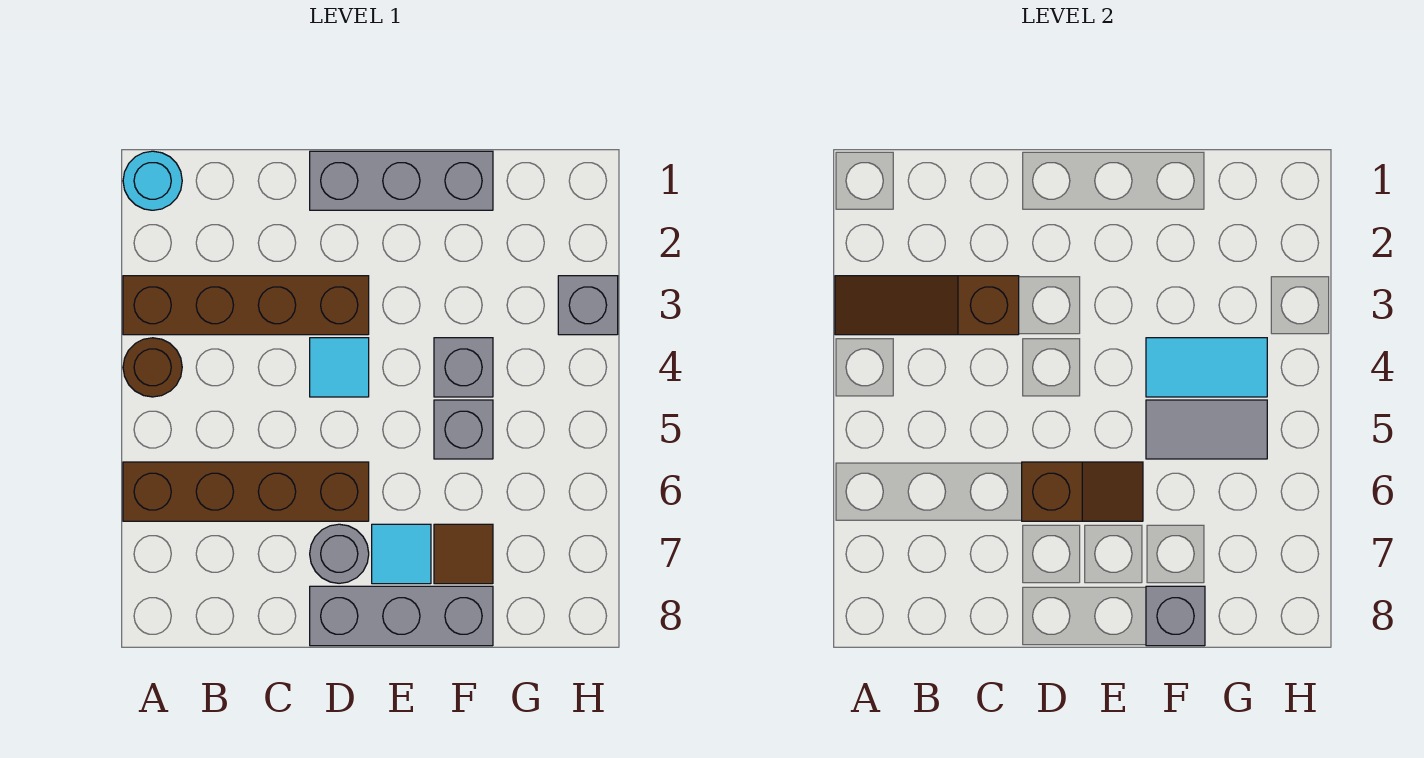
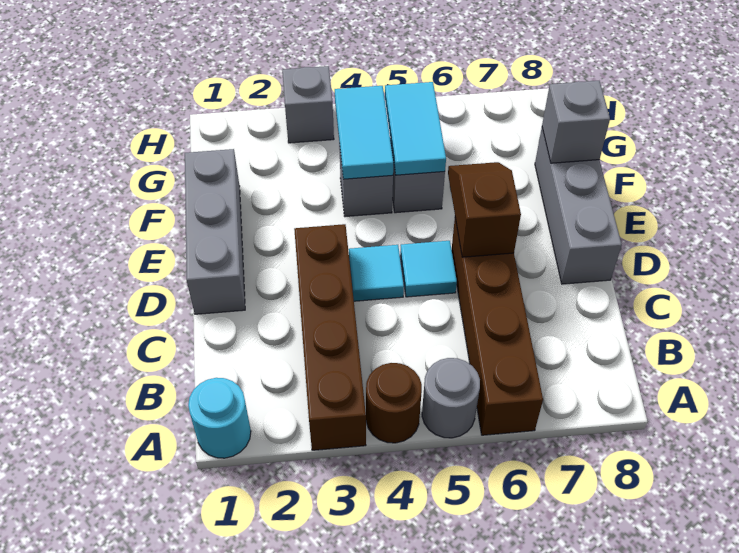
brown 1x3 slope [835,276,1019,335] -> none
grey 1x1 round brick [310,524,369,583] -> grey 1x1 round brick moved to [422,358,480,438]
cyan 1x1 tile [372,524,431,584] -> cyan 1x1 tile moved to [400,241,457,297]
grey 1x2 tile [1146,400,1267,459] -> cyan 1x2 tile [385,82,446,175]
brown 1x1 tile [434,524,493,584] -> none

